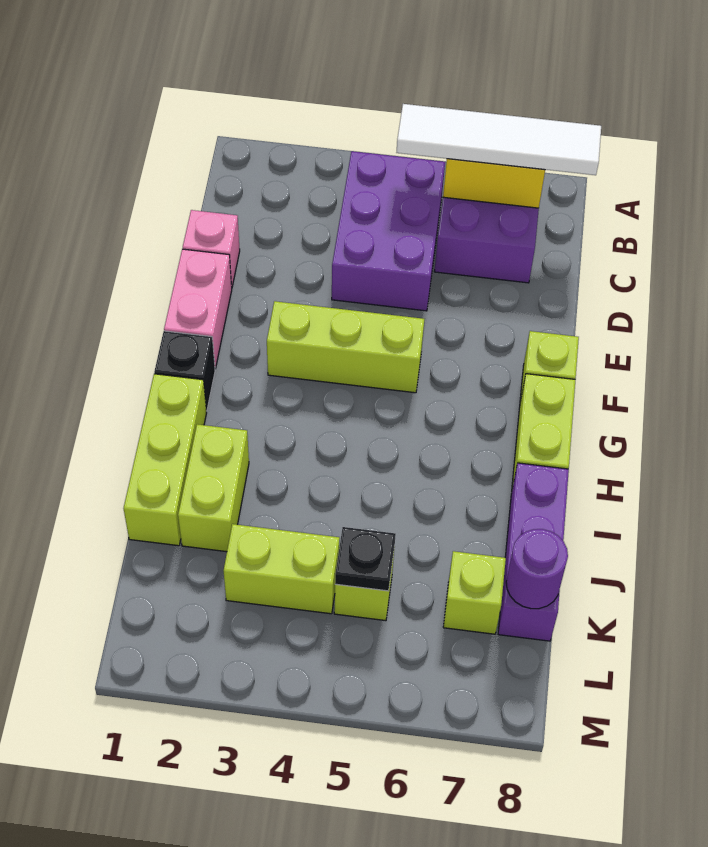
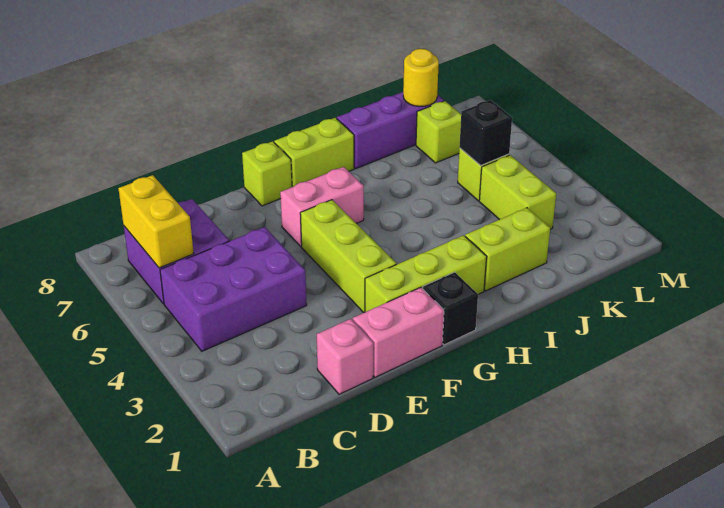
white 1x4 tile [396,104,601,175] -> none
none -> pink 1x2 brick [280,167,364,246]
lime 1x3 brick [124,374,206,546] -> lime 1x3 brick moved to [365,235,487,312]
black 1x1 plate [335,527,396,591] -> black 1x1 brick [459,100,512,166]
purple 1x1 round brick [506,529,568,609] -> yellow 1x1 round brick [403,49,439,106]

